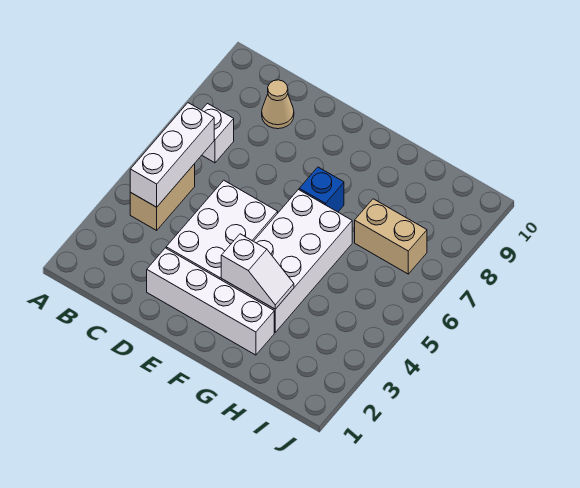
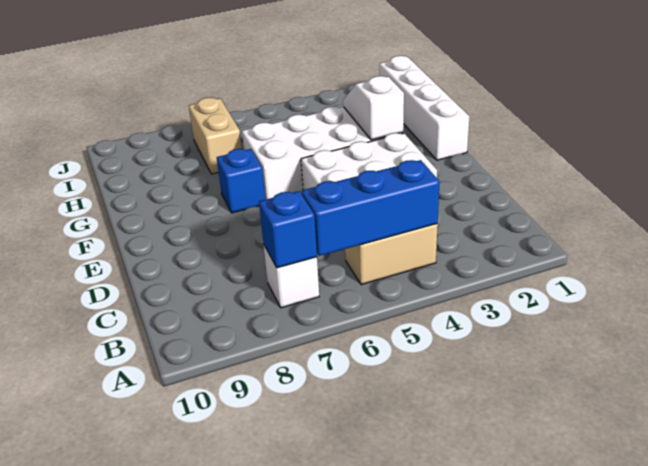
white 1x3 brick [130,103,214,207] -> blue 1x3 brick [302,160,440,256]
none -> blue 1x1 brick [259,191,317,268]
tan 1x1 cone [262,80,294,129] -> none
white 1x4 brick [147,248,274,355] -> white 1x4 brick moved to [379,56,470,160]

